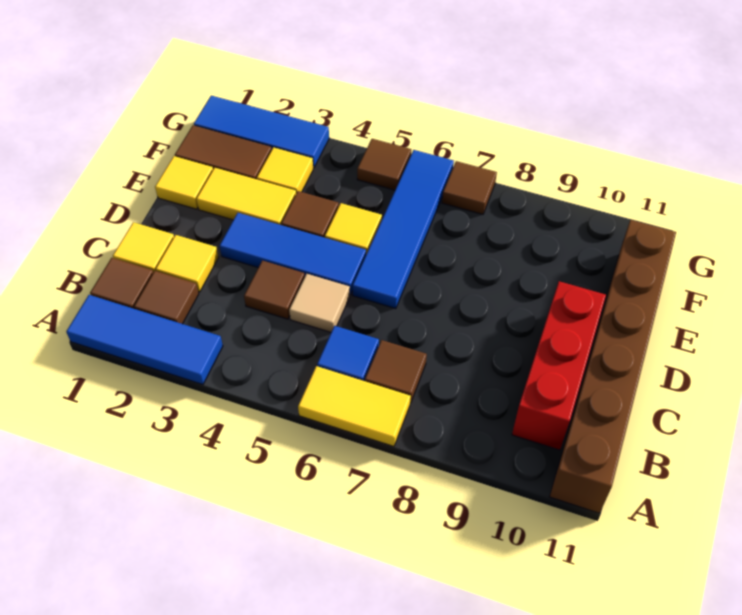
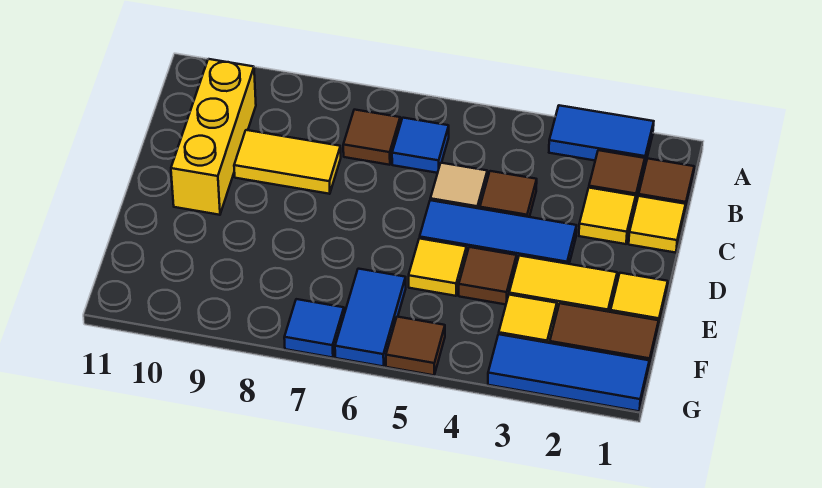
blue 1x3 tile [66,295,223,385] -> blue 1x2 tile [549,105,654,168]
yellow 1x2 tile [298,366,411,447] -> yellow 1x2 tile moved to [234,130,341,194]
brown 1x6 brick [550,220,676,513] -> none
red 1x3 brick [512,281,606,450] -> yellow 1x3 brick [171,59,256,215]
blue 1x4 tile [353,150,454,309] -> blue 1x2 tile [335,269,406,366]
brown 1x1 tile [442,161,497,214] -> blue 1x1 tile [284,299,344,358]

